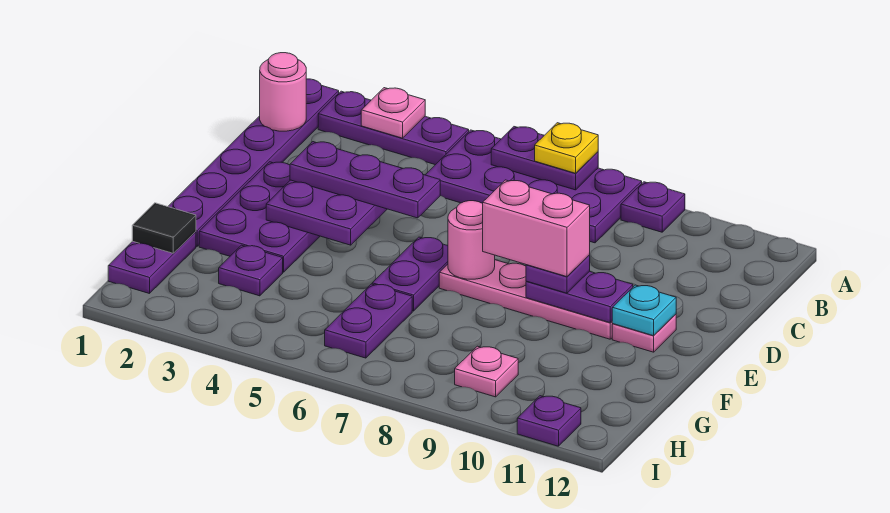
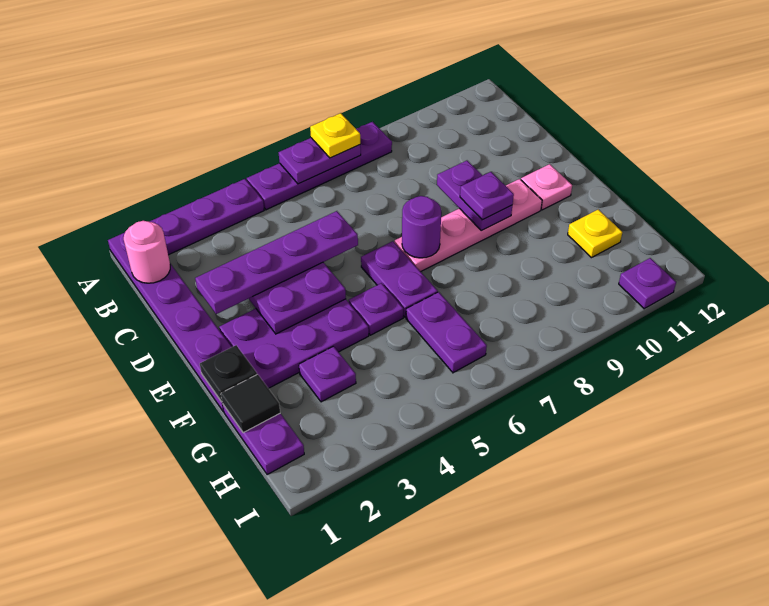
pink 1x1 plate [361,88,425,138] -> none
purple 2x4 plate [426,130,642,243] -> purple 1x4 plate [247,122,392,210]
purple 1x1 plate [621,182,685,232] -> purple 1x1 plate moved to [349,283,403,335]
purple 2x3 plate [199,162,320,272] -> purple 2x3 plate turned to [219,299,369,388]
purple 1x3 plate [290,142,440,218] -> purple 1x4 plate [195,211,358,314]
pink 1x1 round brick [448,201,495,279] -> purple 1x1 round brick [402,196,441,258]
pink 1x2 brick [483,180,590,277] -> none
purple 1x2 plate [526,271,633,323] -> purple 1x2 plate turned to [437,161,512,231]
cyan 1x1 plate [612,285,676,336] -> none
none -> black 1x1 plate [200,345,257,402]
none -> yellow 1x1 plate [568,210,622,258]
pink 1x1 plate [455,346,518,397] -> none

